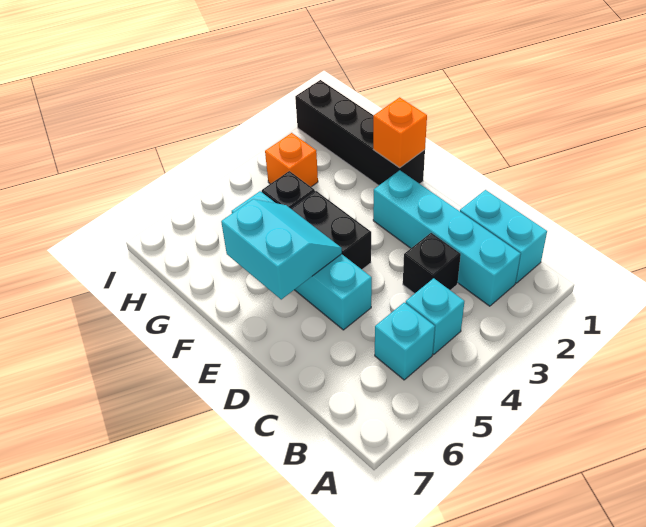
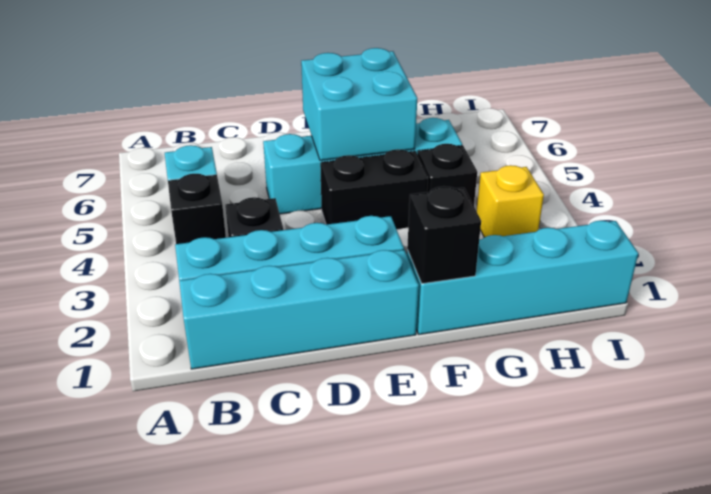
cyan 1x2 brick [460,190,547,283] -> cyan 1x4 brick [179,250,419,369]
cyan 1x1 brick [406,278,464,354] -> black 1x1 brick [168,174,226,244]
cyan 2x2 slope [221,199,342,300] -> cyan 2x2 brick [301,48,417,160]
black 1x4 brick [295,80,425,186] -> cyan 1x4 brick [407,221,638,334]
orange 1x1 brick [373,97,427,168] -> black 1x1 brick [407,186,481,284]
orange 1x1 brick [265,133,318,187] -> yellow 1x1 brick [477,165,544,237]

